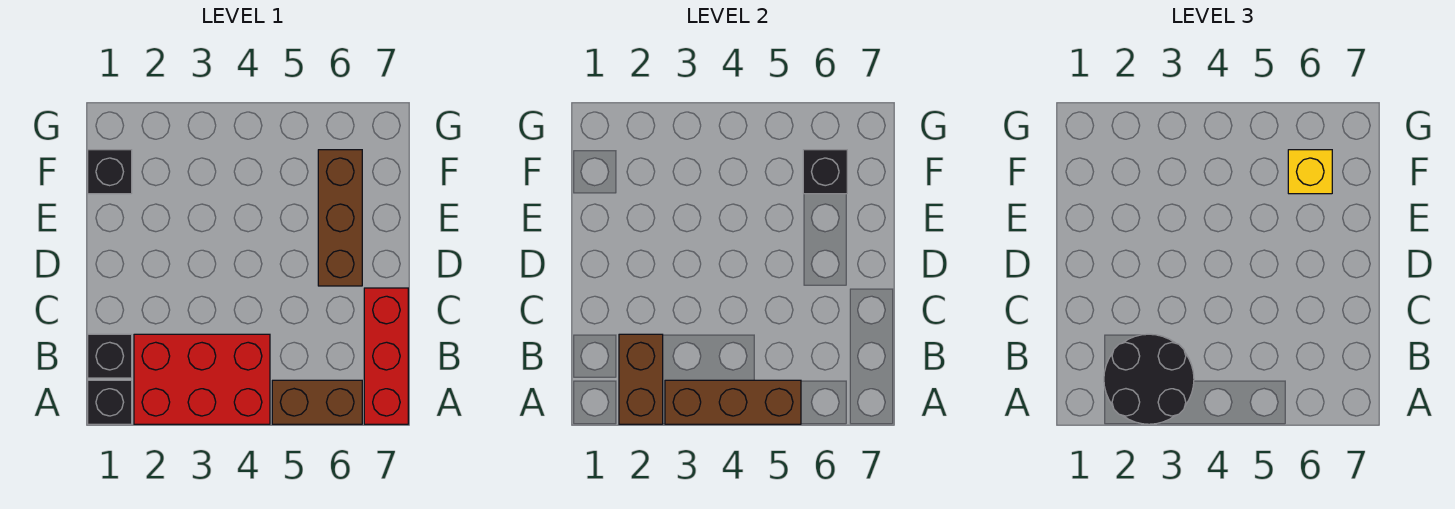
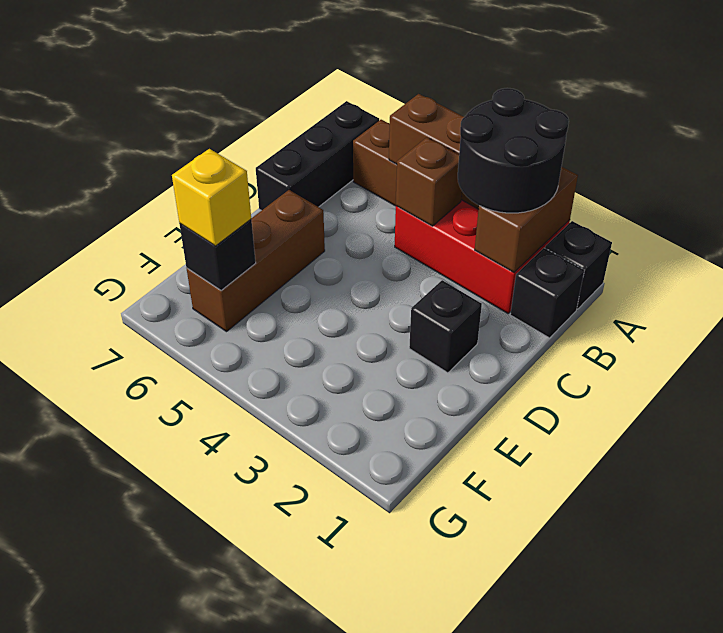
red 1x3 brick [364,288,408,424] -> black 1x3 brick [256,101,379,211]
none -> brown 1x1 brick [396,138,462,226]
black 1x1 brick [88,150,132,194] -> black 1x1 brick moved to [409,280,482,373]

